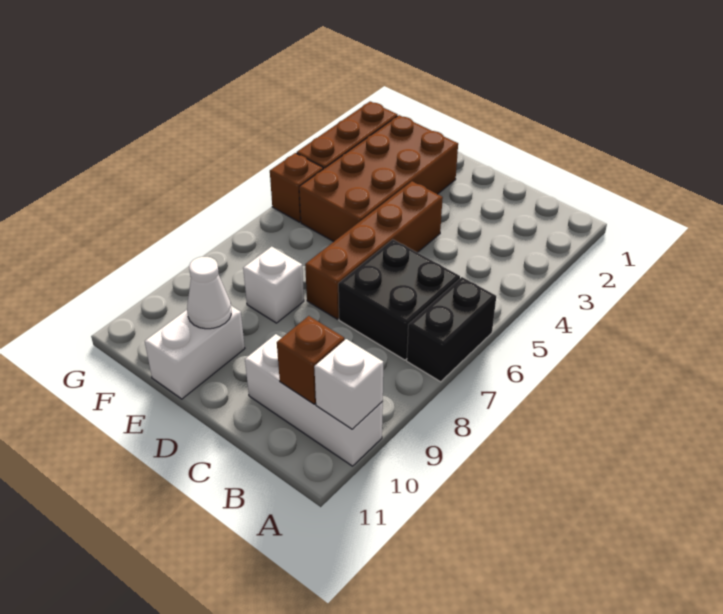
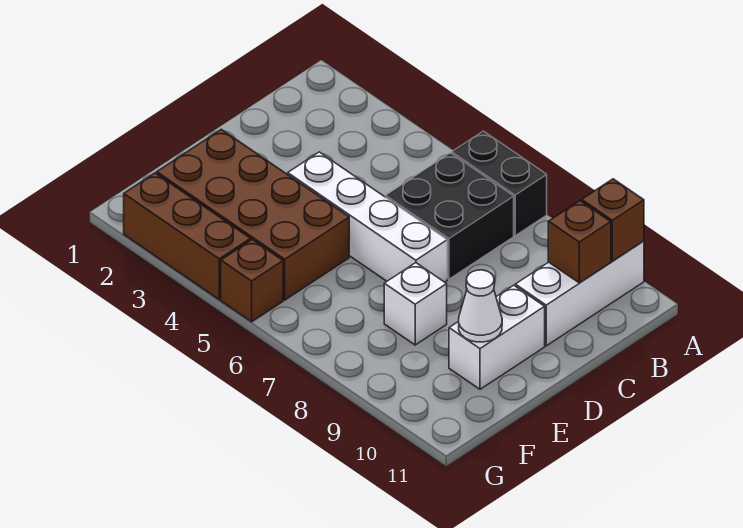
white 1x1 brick [314,339,383,429] -> brown 1x1 brick [582,179,644,261]
brown 1x4 brick [305,181,443,319] -> white 1x4 brick [288,152,447,282]
white 1x2 brick [145,306,245,399] -> white 1x2 brick turned to [449,285,545,389]

